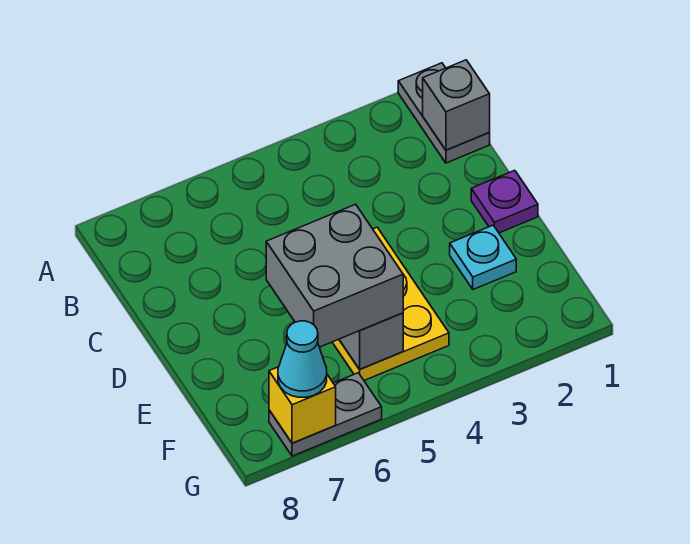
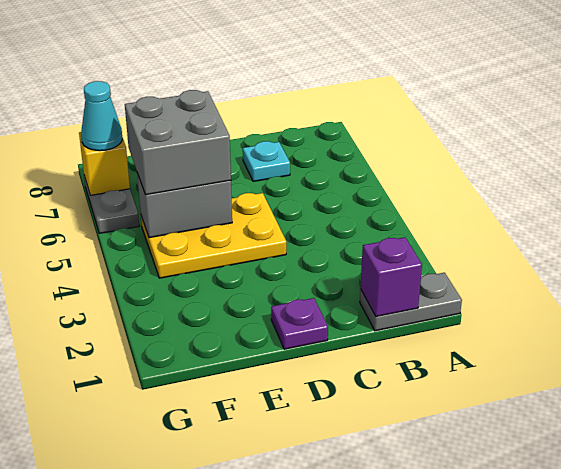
grey 1x1 brick [423,60,490,150] -> purple 1x1 brick [361,237,422,316]
cyan 1x1 plate [450,225,516,289] -> cyan 1x1 plate moved to [243,141,290,181]

